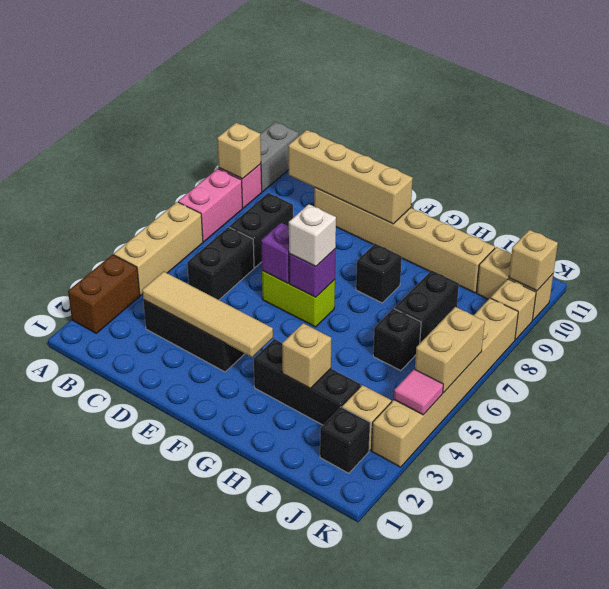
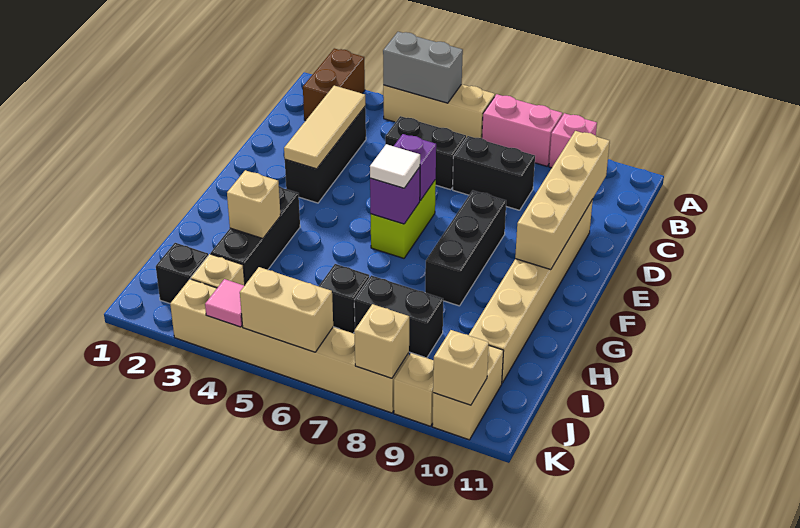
brown 1x2 brick [68,255,140,333] -> brown 1x2 brick turned to [303,48,365,121]
tan 1x1 brick [217,123,261,179] -> tan 1x1 brick moved to [354,304,409,378]
grey 1x2 brick [260,122,299,192] -> grey 1x2 brick moved to [383,32,463,103]
tan 1x4 tile [142,272,273,357] -> tan 1x3 tile [284,86,365,169]
white 1x1 brick [289,204,336,267] -> white 1x1 tile [370,144,420,188]
black 1x1 brick [356,244,402,303] -> black 1x3 brick [425,190,506,306]

